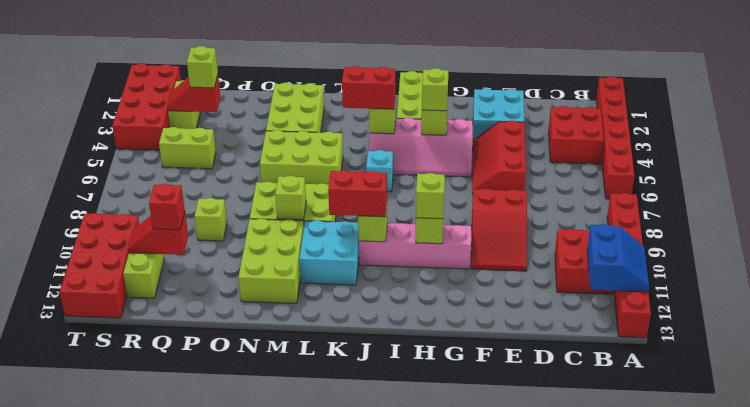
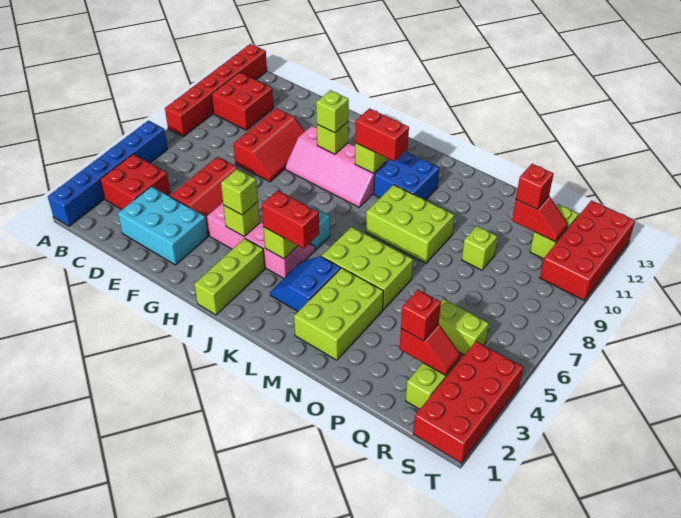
red 1x6 brick [596,77,634,199] -> blue 1x6 brick [48,121,168,226]
blue 2x2 slope [587,224,649,292] -> blue 2x2 slope moved to [270,256,341,311]
cyan 2x2 brick [473,88,524,140] -> cyan 2x3 brick [118,186,208,265]
red 2x3 slope [471,189,527,271] -> red 2x3 slope turned to [234,108,305,182]
cyan 2x2 brick [299,220,359,285] -> blue 2x2 brick [374,151,439,200]
lime 1x1 brick [275,176,306,220] -> none
lime 2x3 brick [239,218,304,303] -> none
lime 1x1 brick [187,46,218,88] -> red 1x1 brick [401,290,441,341]

